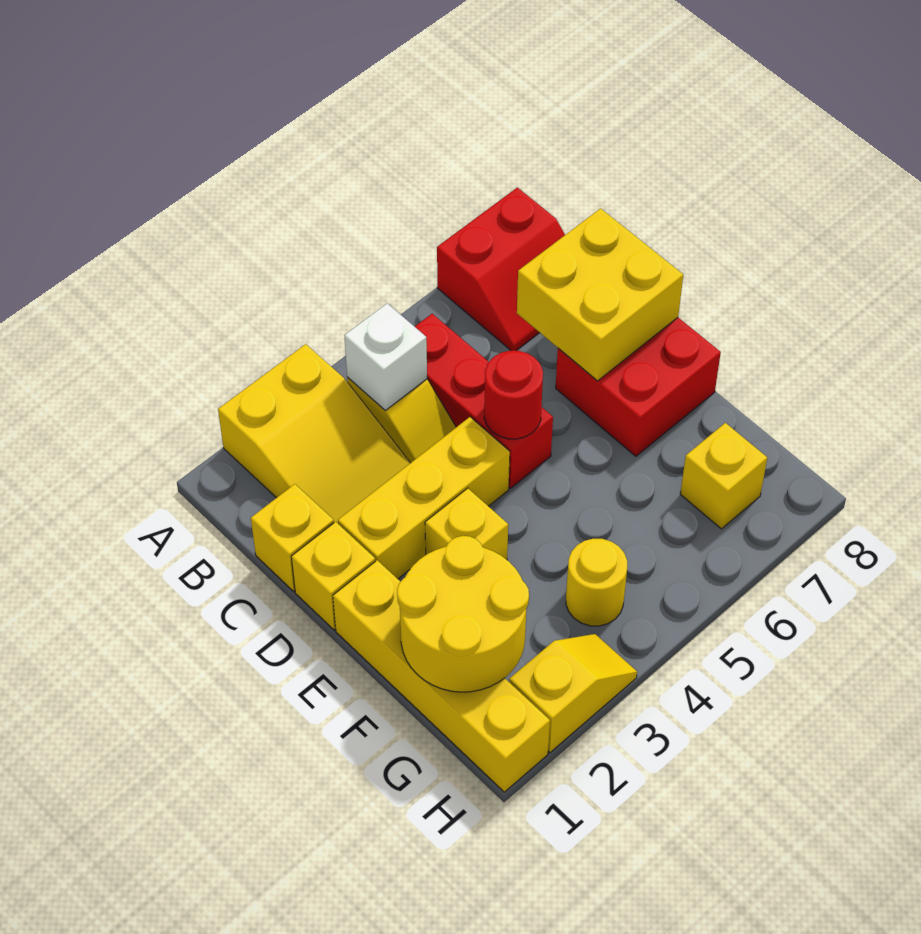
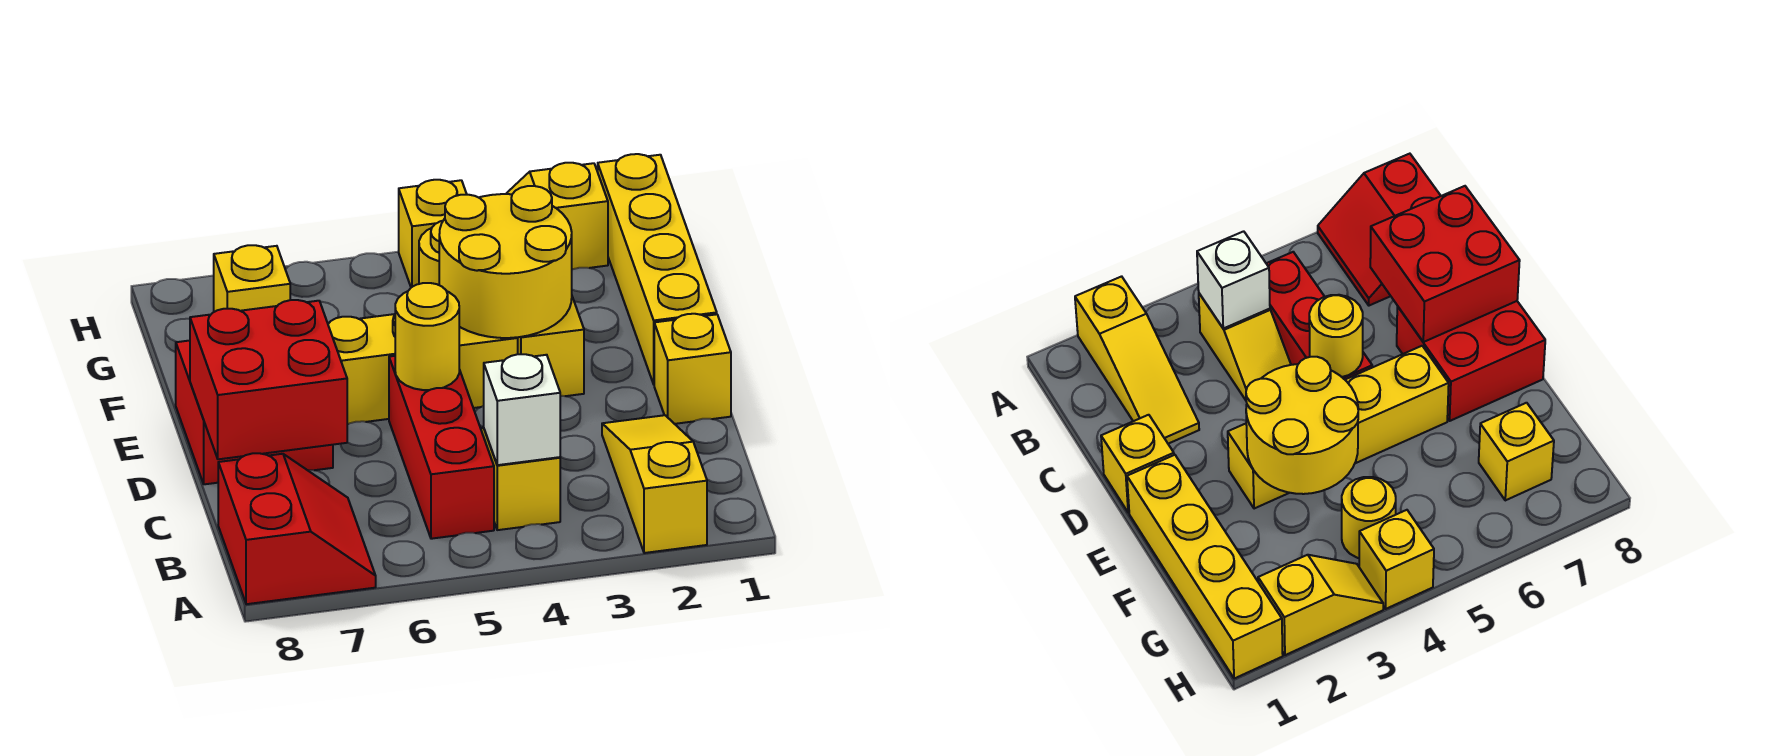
yellow 2x3 slope [218,344,410,523] -> yellow 1x3 slope [602,415,707,553]
red 2x2 slope [437,187,565,351] -> red 2x2 slope turned to [218,453,376,604]
yellow 1x1 brick [251,484,334,591] -> yellow 1x1 brick moved to [399,180,467,287]
yellow 2x2 brick [517,208,683,381] -> red 2x2 brick [190,300,347,459]
yellow 1x3 brick [338,417,510,579] -> yellow 1x3 brick moved to [328,314,518,424]
red 1x1 round brick [484,351,543,439] -> yellow 1x1 round brick [395,283,459,390]
yellow 2x2 round brick [397,536,529,692] -> yellow 2x2 round brick moved to [439,186,572,338]

